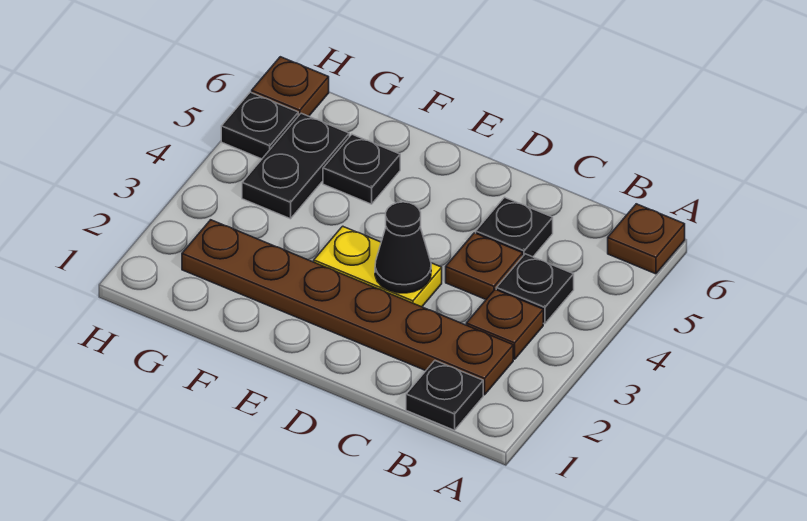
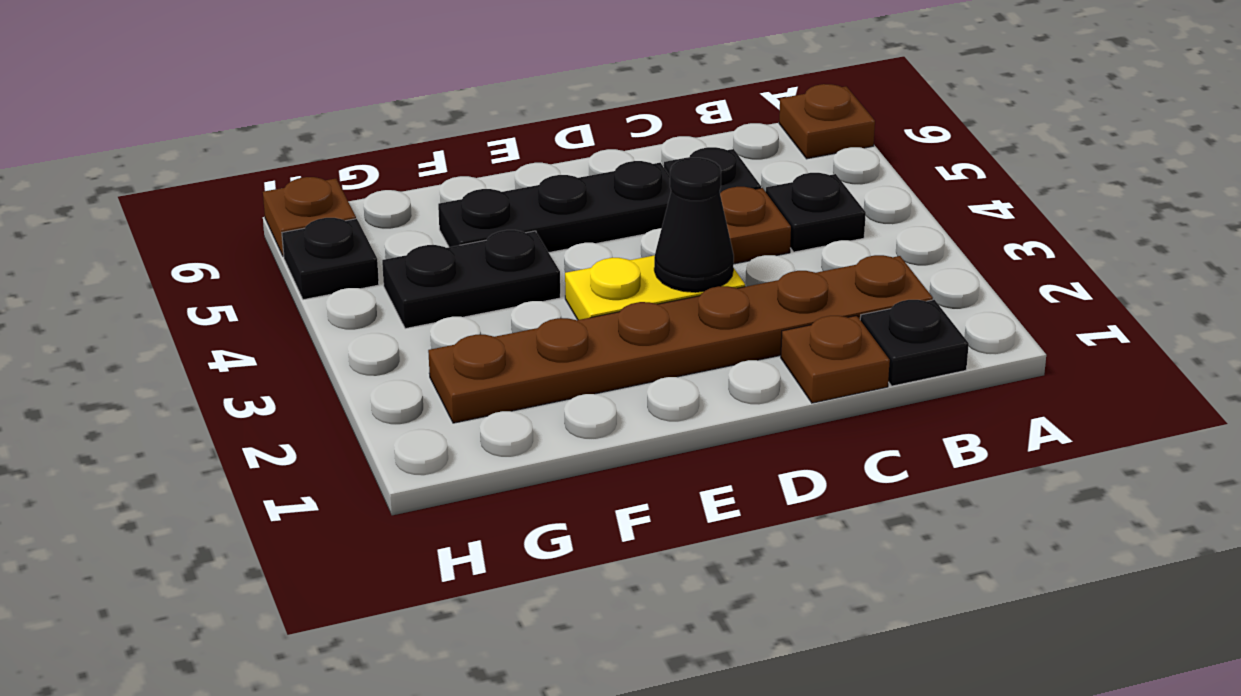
brown 1x1 plate [466,289,543,359] -> brown 1x1 plate moved to [781,316,890,403]
black 1x1 plate [323,134,400,204] -> black 1x3 plate [438,161,671,252]
black 1x2 plate [242,113,349,219] -> black 1x2 plate turned to [382,230,560,329]

